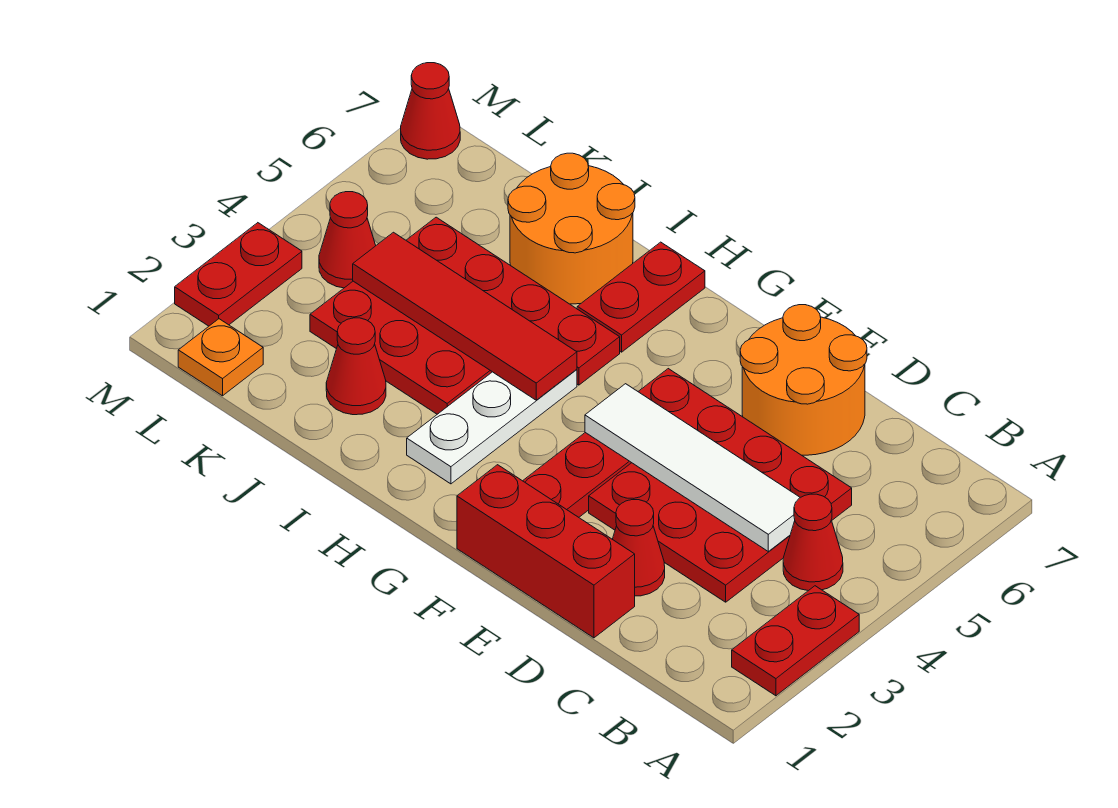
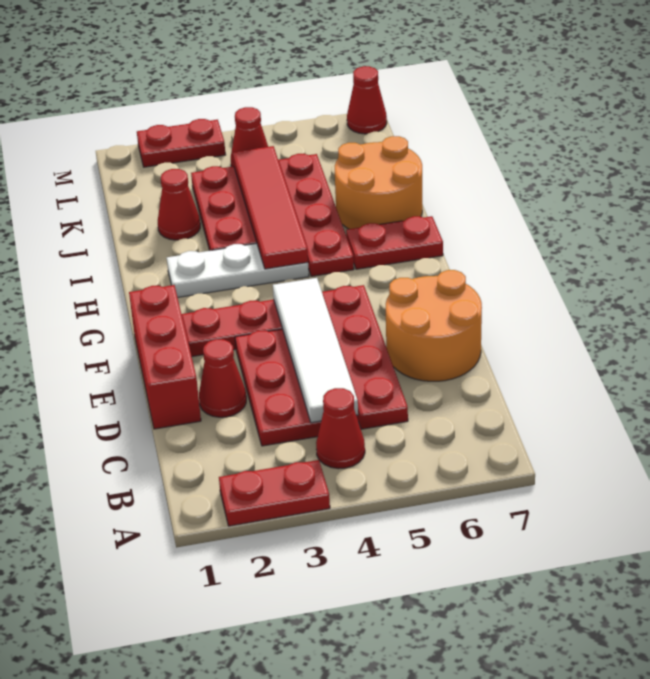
orange 1x1 plate [178,319,263,396] -> none

